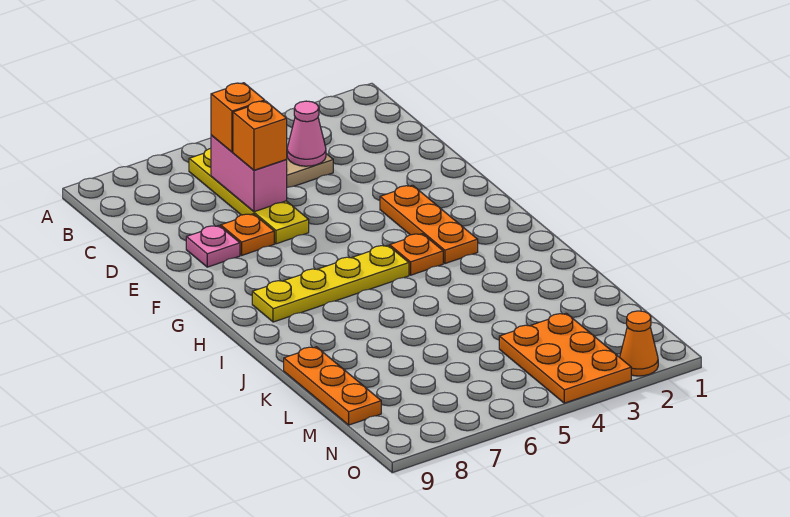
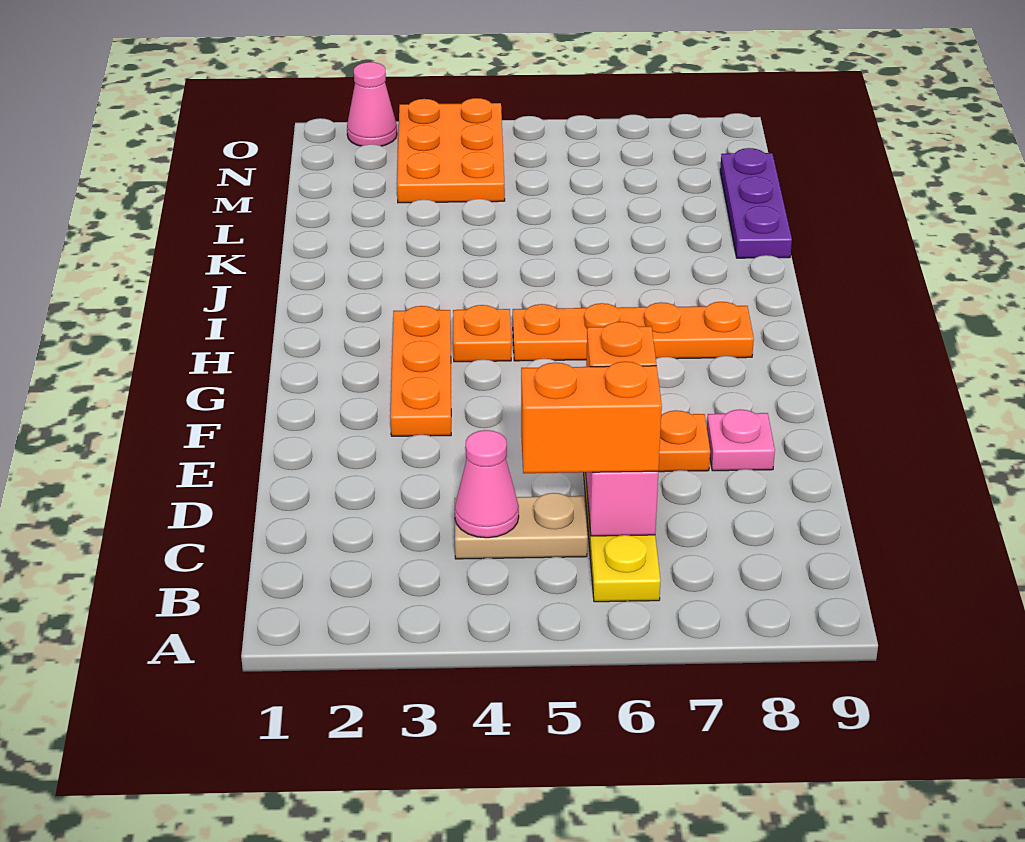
orange 1x1 brick [211,83,265,152] -> orange 1x2 brick [521,361,662,473]
yellow 1x4 plate [252,245,409,322] -> orange 1x4 plate [513,302,754,361]
orange 1x3 plate [284,347,381,425] -> purple 1x3 plate [720,148,792,258]
orange 1x1 cone [620,311,658,376] -> pink 1x1 cone [347,62,397,146]

